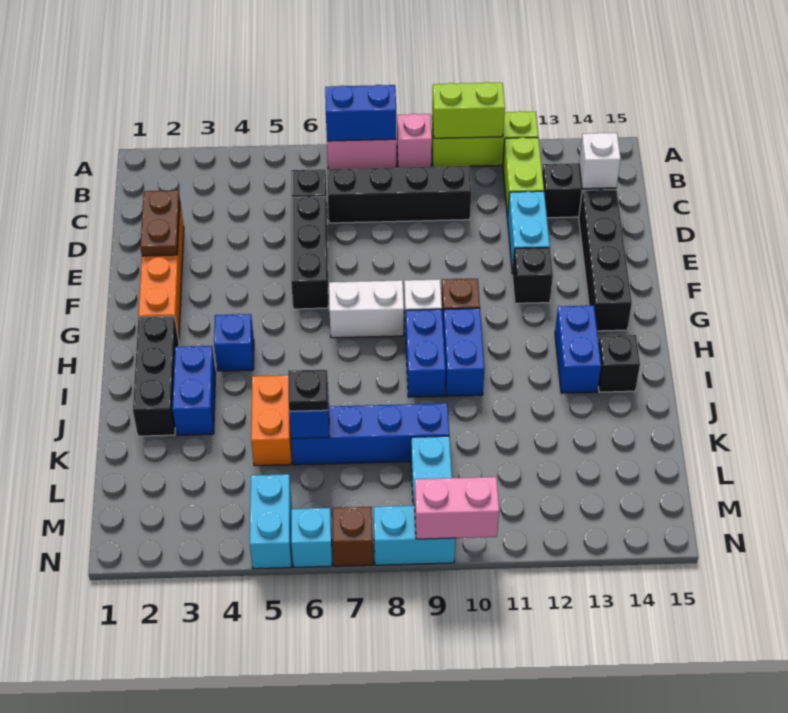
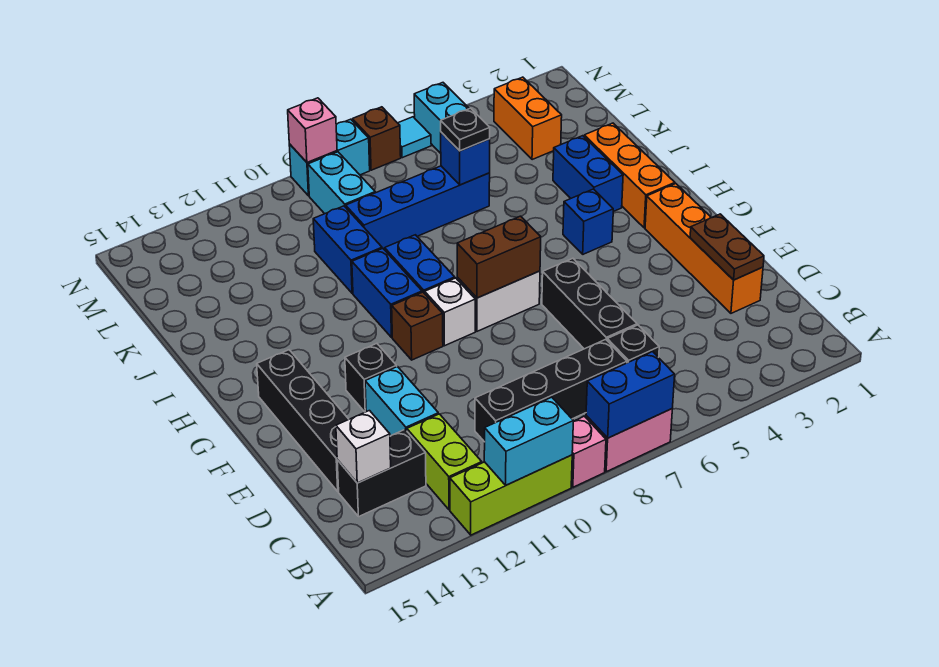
lime 1x2 brick [432,82,505,138] -> cyan 1x2 brick [484,397,573,485]
none -> brown 1x2 brick [457,216,541,298]
black 1x3 brick [133,316,179,436] -> orange 1x3 brick [584,123,675,228]
blue 1x2 brick [555,305,601,393] -> blue 1x2 brick moved to [313,206,382,293]
black 1x1 brick [598,335,640,392] -> none
orange 1x2 brick [251,375,291,466] -> orange 1x2 brick moved to [494,77,562,160]
cyan 1x1 brick [291,508,332,567] -> cyan 1x1 tile [398,117,431,158]
pink 1x2 brick [414,477,499,539] -> pink 1x1 brick [288,98,337,163]

